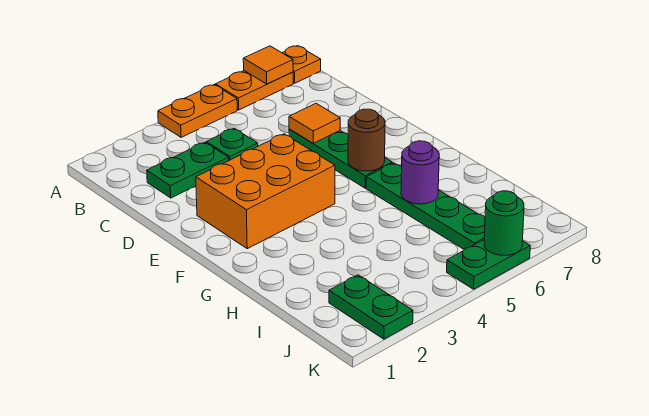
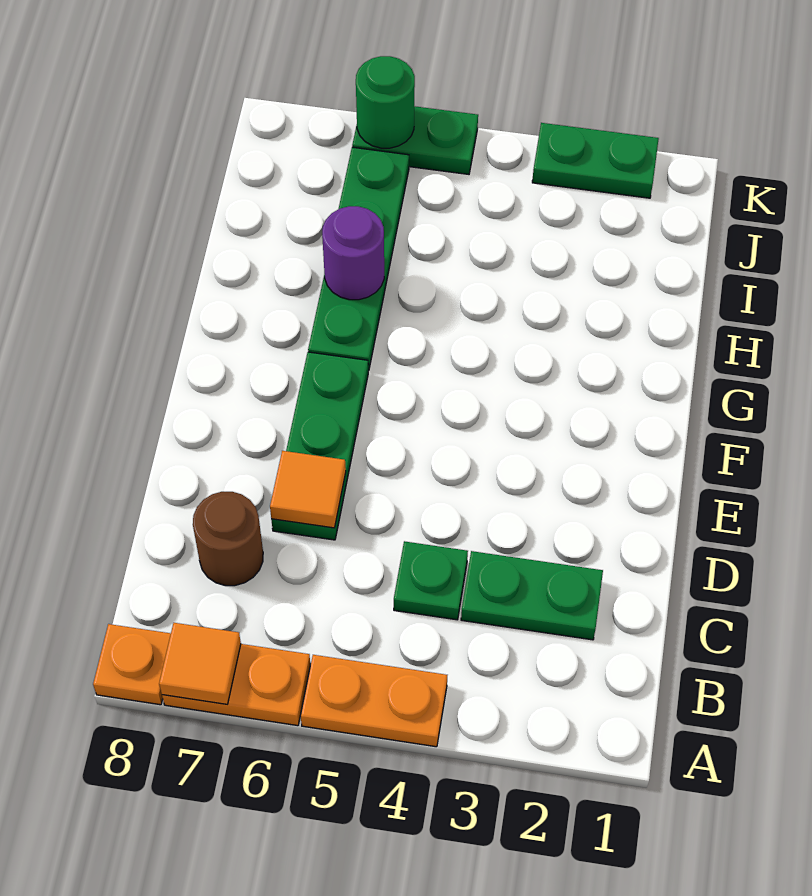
orange 2x3 brick [196,134,335,249] -> none
brown 1x1 round brick [348,109,385,171] -> brown 1x1 round brick moved to [193,492,263,586]
green 1x2 plate [329,275,413,339] -> green 1x2 plate turned to [532,123,659,198]

